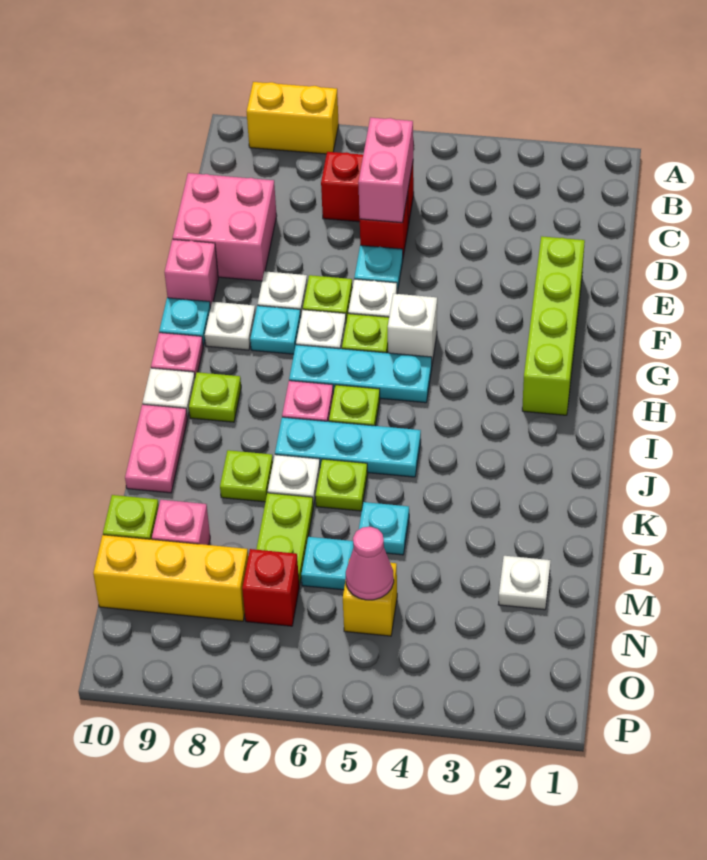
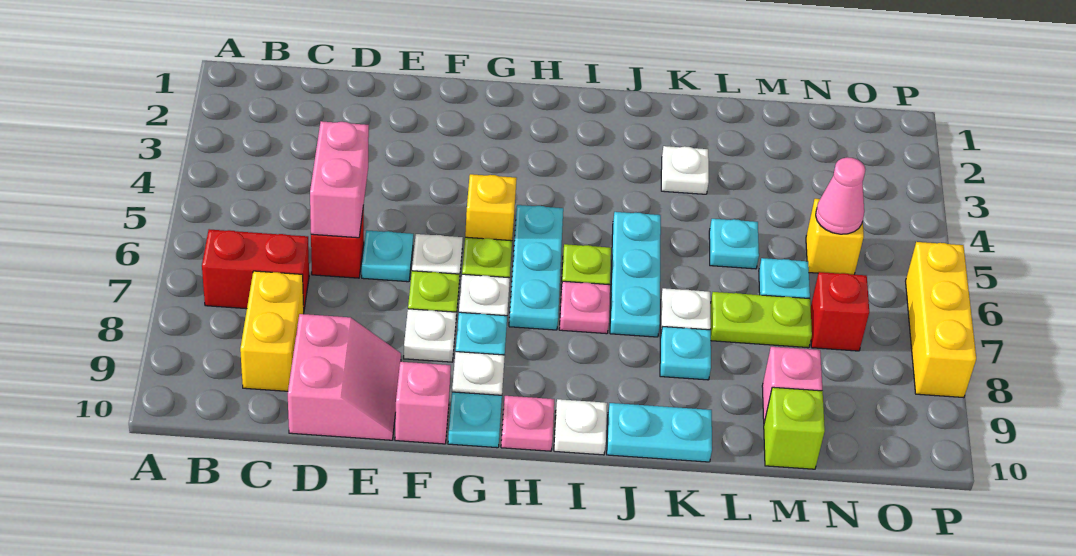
yellow 1x2 brick [247,82,339,154] -> yellow 1x2 brick moved to [240,271,304,391]
red 1x2 brick [321,152,414,226] -> red 1x2 brick turned to [202,229,309,309]
pink 1x2 brick [358,117,413,223] -> pink 1x2 brick turned to [310,121,369,238]
pink 2x2 brick [173,173,277,281] -> pink 2x2 slope [288,314,401,440]
lime 1x4 brick [522,236,585,415] -> none
white 1x1 brick [388,294,437,364] -> yellow 1x1 brick [465,174,517,241]
lime 1x1 plate [189,372,241,422] -> none
pink 1x2 plate [125,404,188,493] -> cyan 1x2 plate [607,403,712,462]
lime 1x1 plate [315,459,368,511] -> none
lime 1x1 plate [220,450,273,502] -> cyan 1x1 plate [660,327,711,380]
white 1x1 plate [498,556,551,610] -> white 1x1 plate moved to [661,146,709,194]
yellow 1x3 brick [93,535,248,621] -> yellow 1x3 brick moved to [906,242,976,398]

